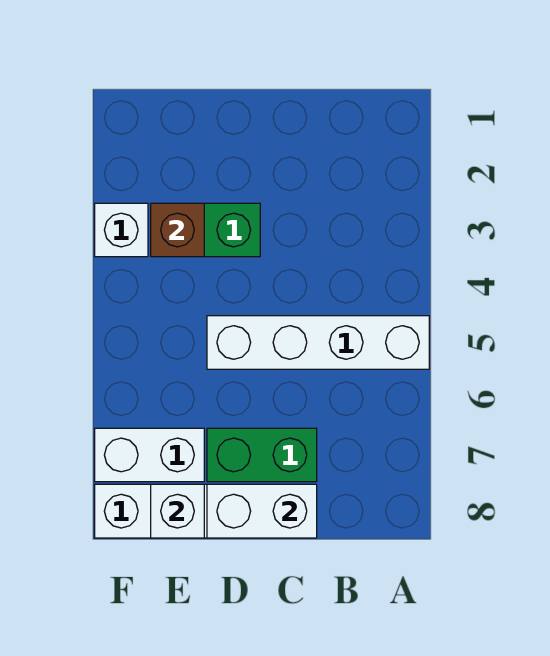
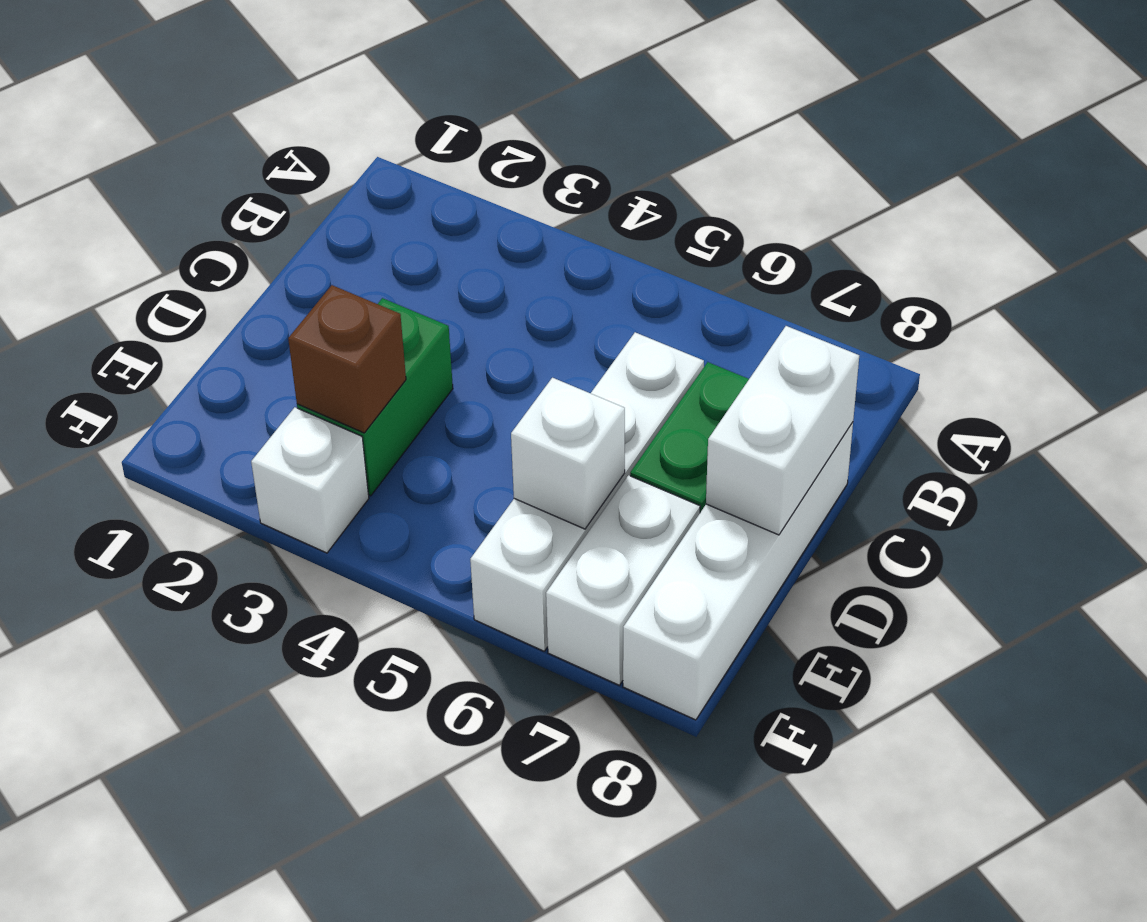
white 1x4 brick [207,316,429,369] -> white 1x4 brick moved to [470,332,704,651]
white 1x1 brick [151,484,204,538] -> white 1x1 brick moved to [511,378,625,529]

